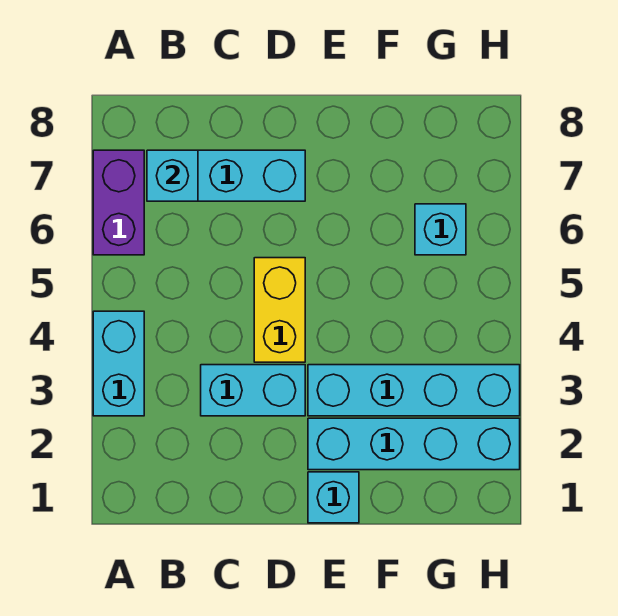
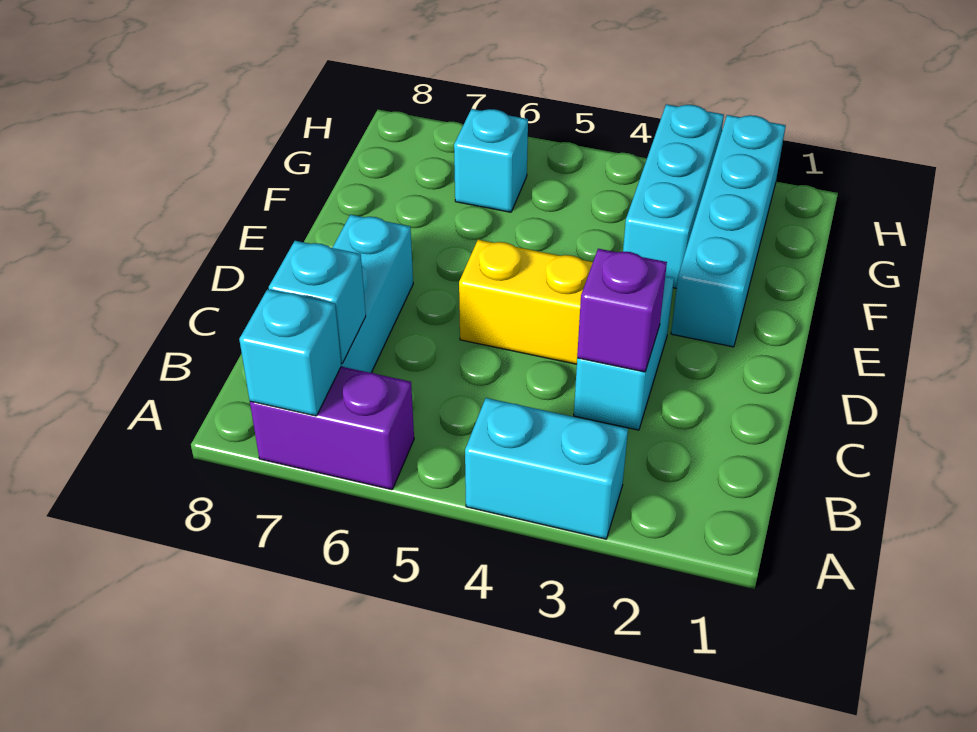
none -> purple 1x1 brick [577,249,667,372]
cyan 1x1 brick [308,472,359,523] -> cyan 1x1 brick moved to [239,289,341,416]
cyan 1x4 brick [308,365,520,416] -> cyan 1x3 brick [623,104,724,288]

